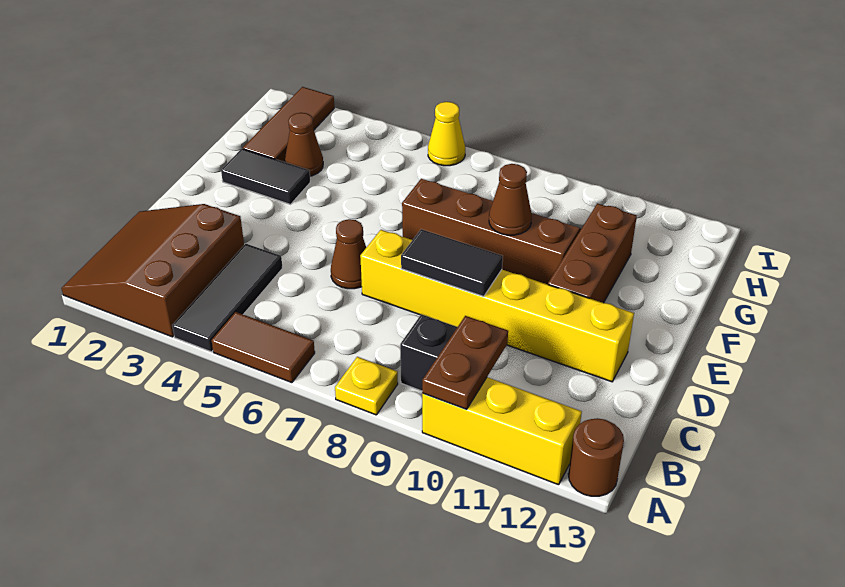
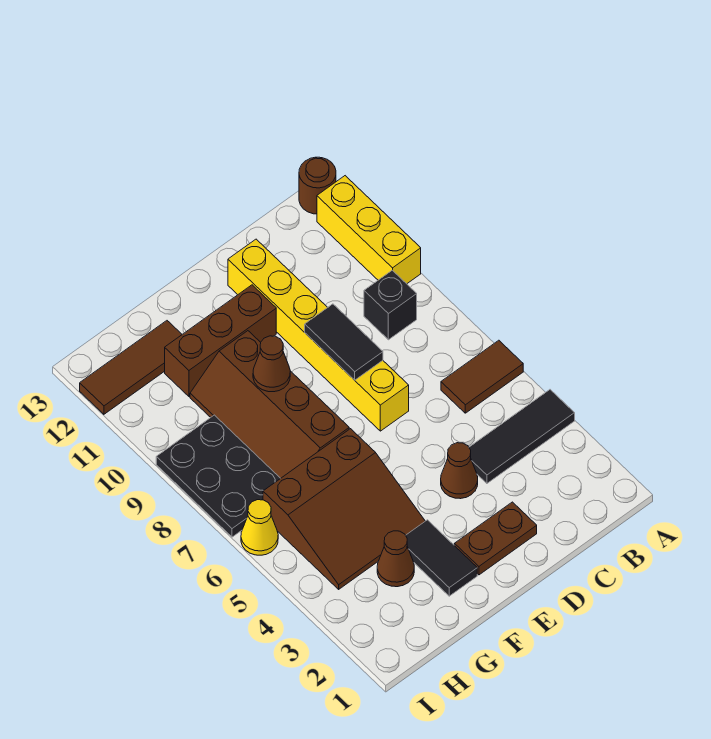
brown 3x3 slope [61,204,244,337] -> brown 3x3 slope moved to [263,429,425,589]
brown 1x2 tile [211,312,315,383] -> brown 1x2 tile turned to [441,340,523,413]
yellow 1x1 plate [335,357,398,415] -> none
brown 1x2 plate [422,316,508,409] -> brown 1x2 plate moved to [454,502,537,575]
brown 1x1 cone [331,219,366,289] -> brown 1x1 cone moved to [441,443,478,499]
brown 1x3 tile [243,87,334,162] -> brown 1x3 tile moved to [80,321,182,414]
none -> black 2x3 plate [156,415,280,537]

